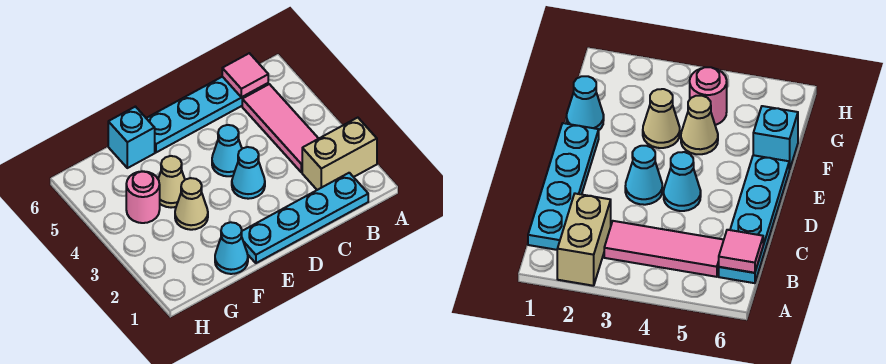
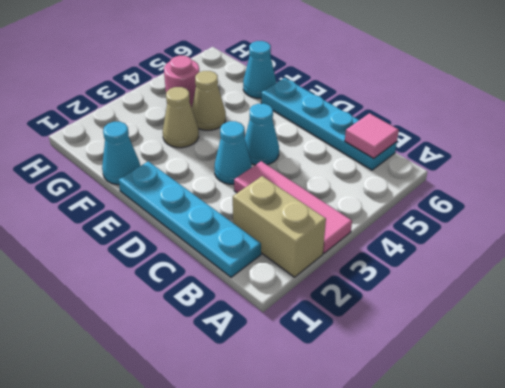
pink 1x3 tile [242,84,319,172] -> pink 1x3 tile turned to [234,161,352,253]
cyan 1x1 brick [108,107,155,168] -> cyan 1x1 cone [243,41,276,98]

